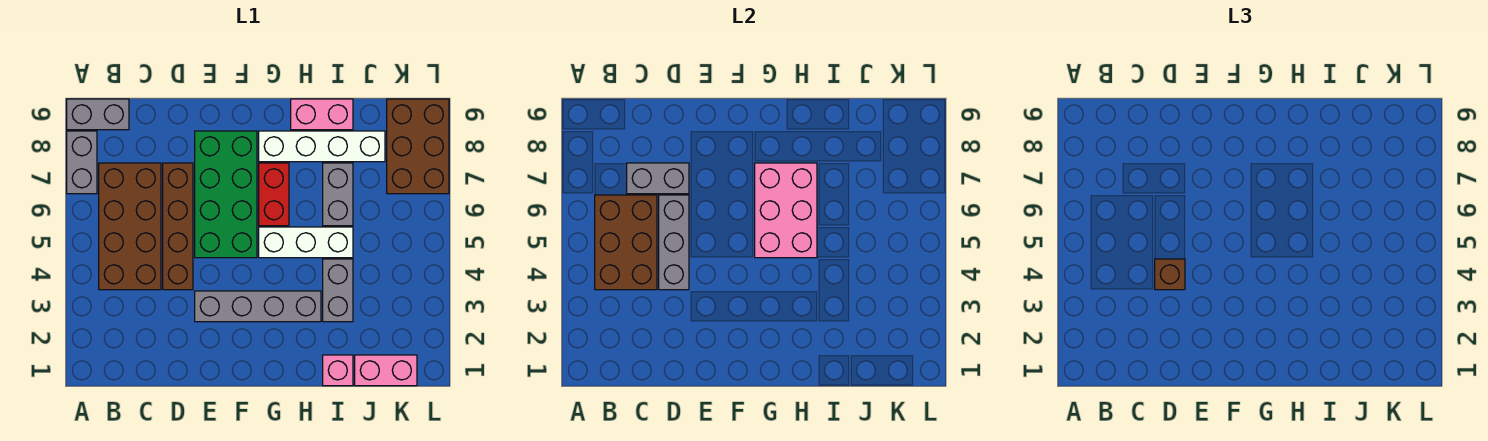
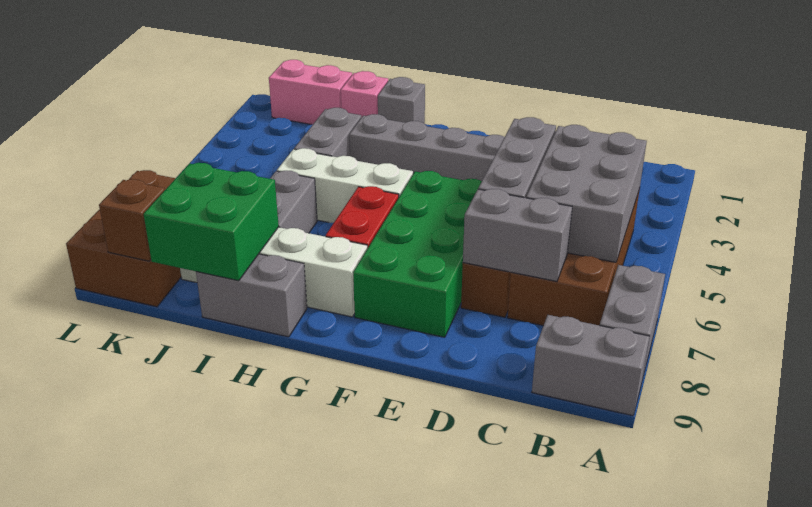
brown 2x3 brick [595,195,657,290] -> grey 2x3 brick [526,125,647,262]
brown 1x1 brick [1155,259,1185,290] -> brown 1x1 brick moved to [99,179,165,261]
pink 2x3 brick [755,163,817,258] -> none
none -> grey 1x1 brick [378,77,425,124]
pink 1x2 brick [291,99,353,130] -> grey 1x2 brick [196,254,307,337]
none -> green 2x2 brick [144,163,279,281]

